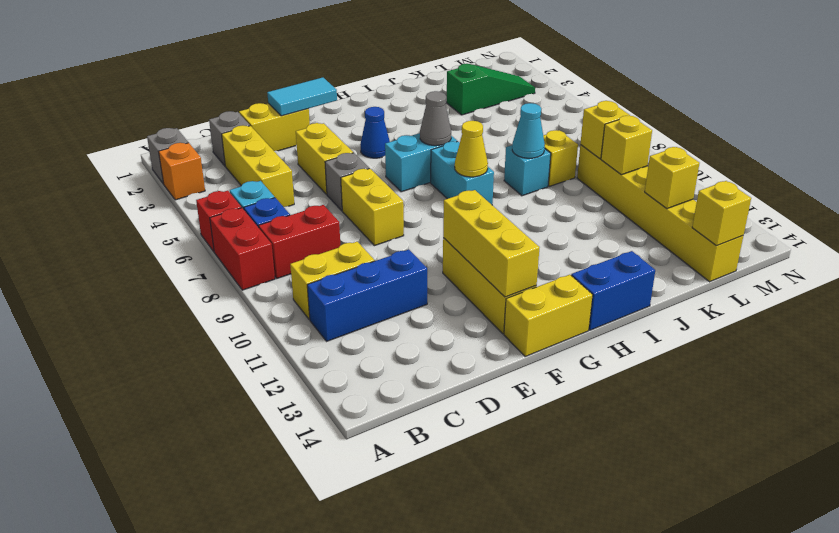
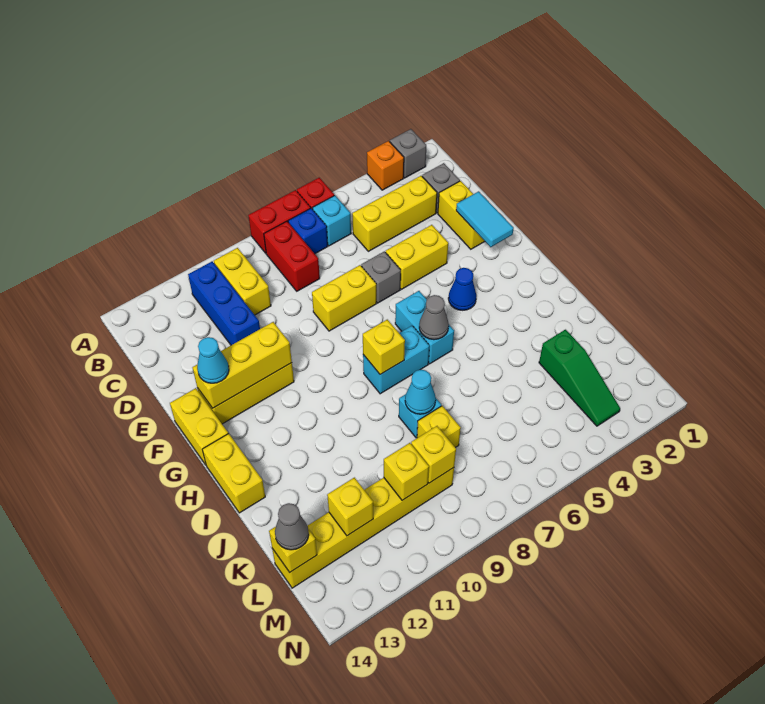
none -> cyan 1x1 cone [197,337,229,383]
yellow 1x1 cone [455,121,488,177] -> yellow 1x1 brick [363,320,405,375]
blue 1x2 brick [571,251,655,330] -> yellow 1x2 brick [202,433,265,513]
none -> grey 1x1 cone [275,503,309,550]

